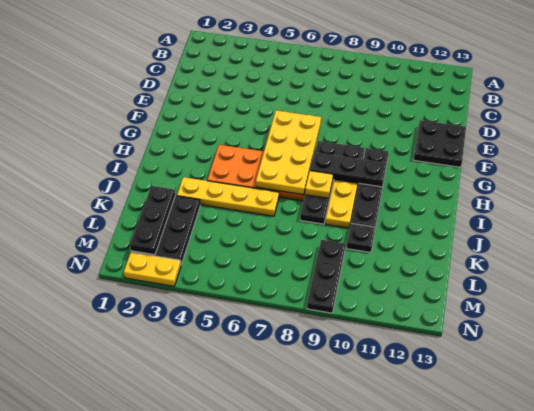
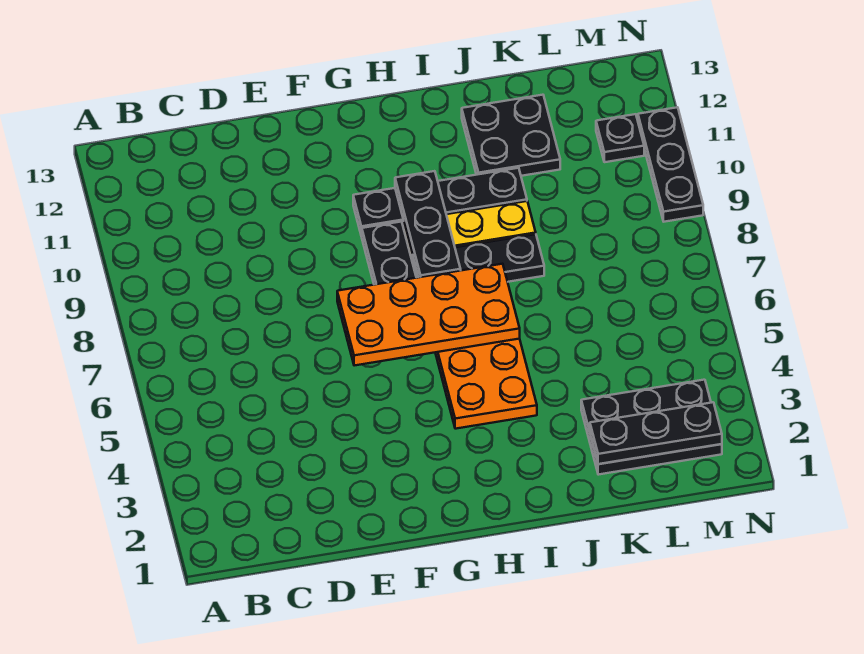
black 2x2 plate [414,120,466,167] -> black 2x2 plate moved to [462,95,560,176]
yellow 2x4 plate [256,110,321,195] -> orange 2x4 plate [337,264,520,366]
yellow 1x1 plate [305,171,333,198] -> none
yellow 1x4 plate [177,177,279,216] -> none
black 1x1 plate [347,223,375,253] -> black 1x1 plate moved to [596,114,644,162]
black 1x3 plate [307,240,346,313] -> black 1x3 plate turned to [638,107,703,222]
yellow 1x2 plate [123,252,181,286] -> none

